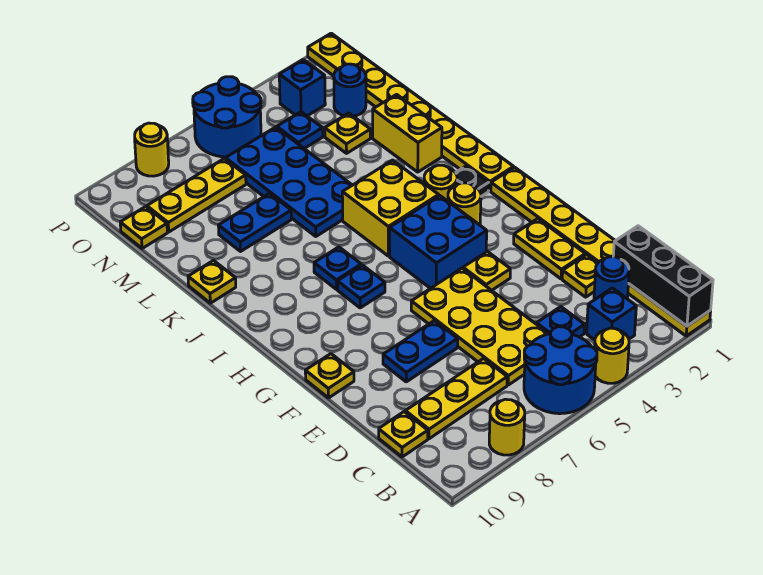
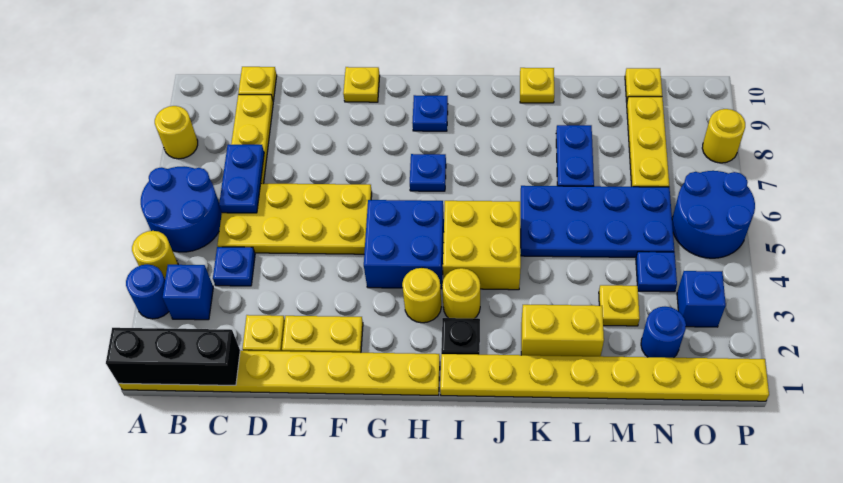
blue 1x1 round brick [594,257,629,300] -> blue 1x1 round brick moved to [126,264,169,319]
blue 1x2 plate [383,321,458,382] -> blue 1x2 plate moved to [219,145,264,213]
yellow 1x1 plate [463,251,510,290] -> none
blue 1x1 plate [314,247,361,289] -> blue 1x1 plate moved to [412,95,448,131]

